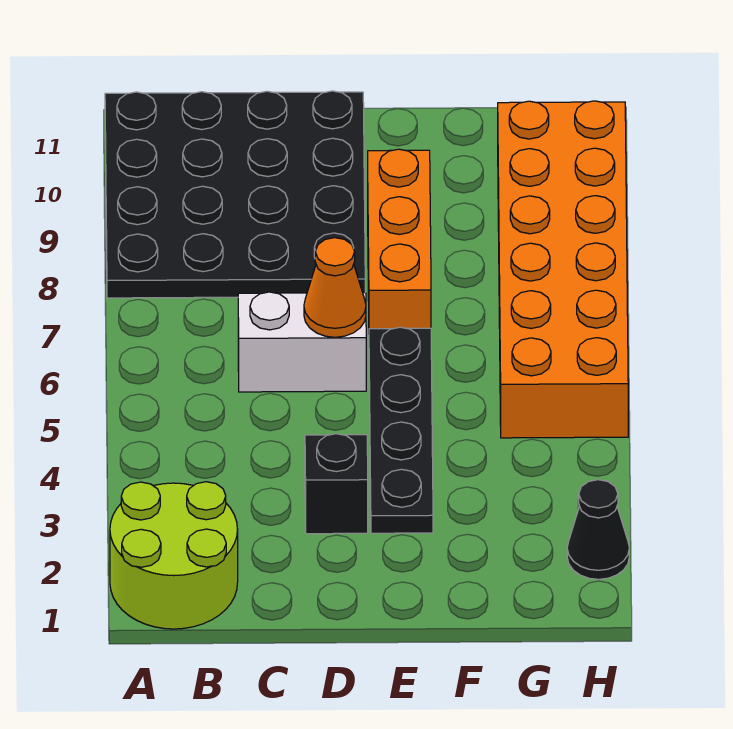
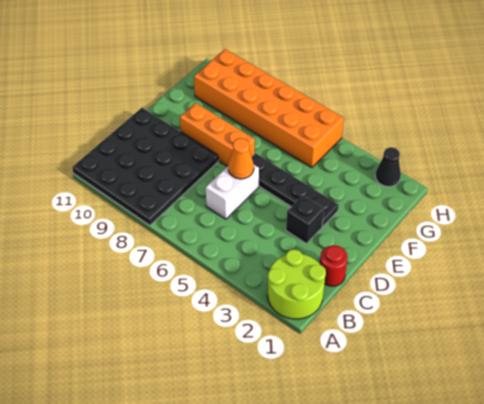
none -> red 1x1 round brick [320,245,348,286]

